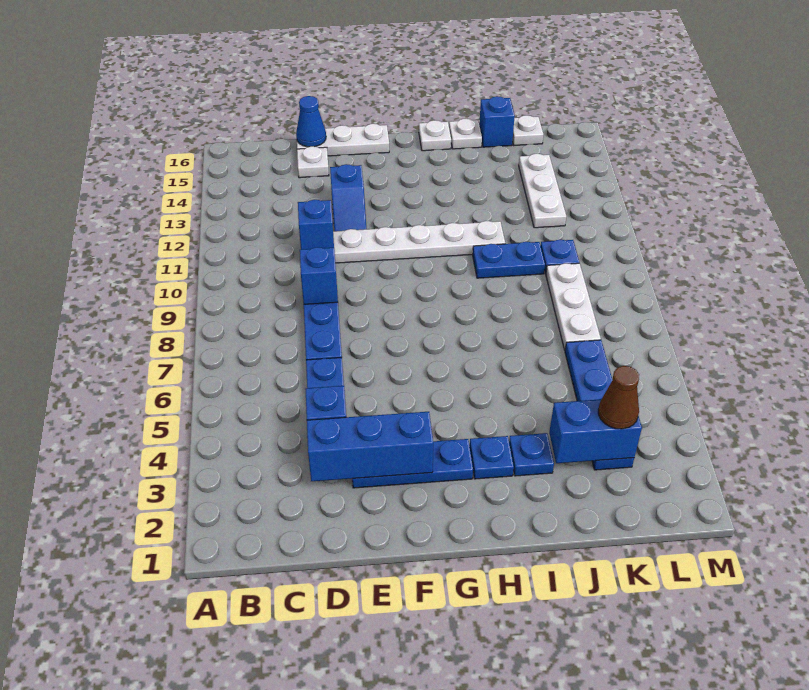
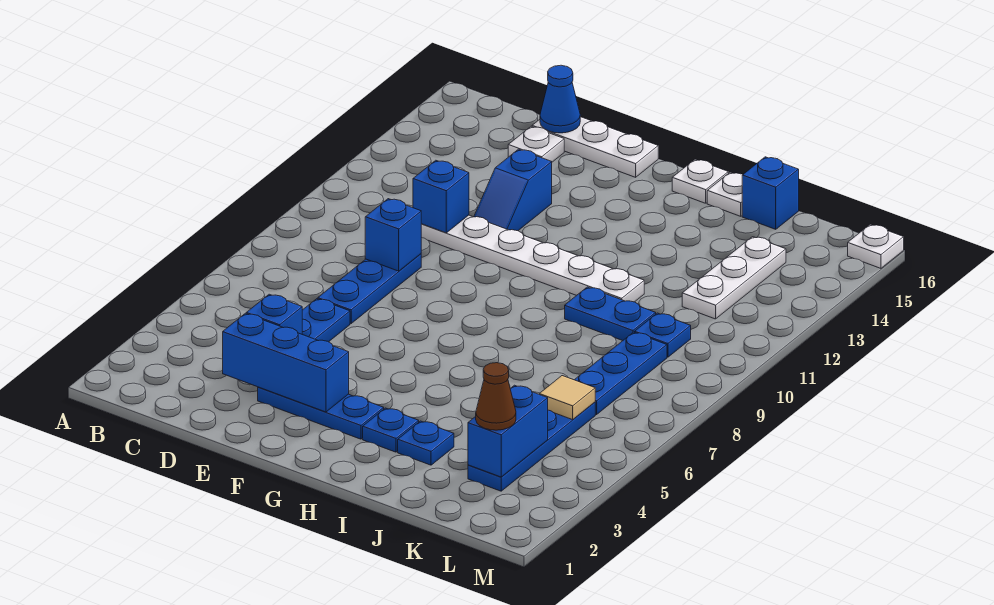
blue 1x2 brick [549,399,642,463] -> blue 1x2 brick turned to [468,385,548,477]
none -> tan 1x1 tile [539,376,595,420]
white 1x3 plate [546,263,601,350] -> blue 1x3 plate [575,332,667,415]
white 1x1 plate [512,115,543,145] -> white 1x1 plate moved to [848,224,904,268]

